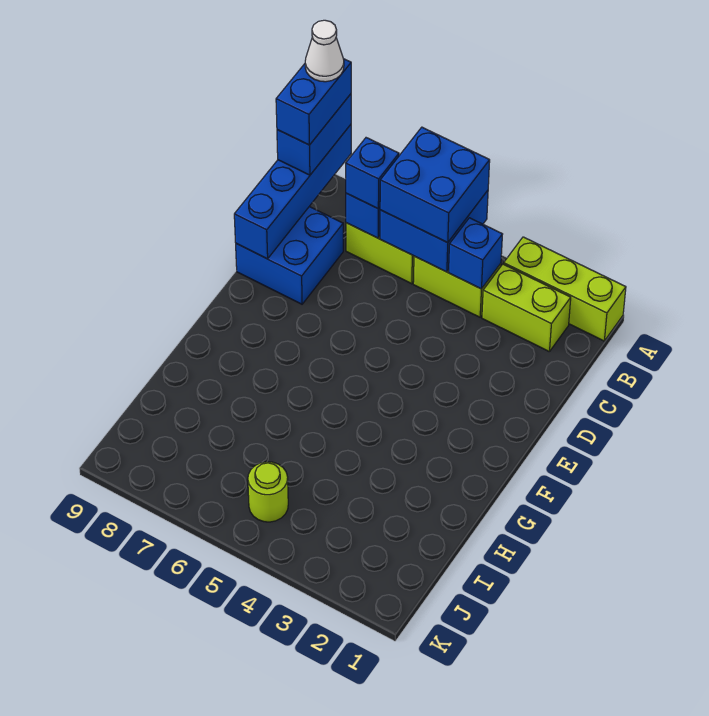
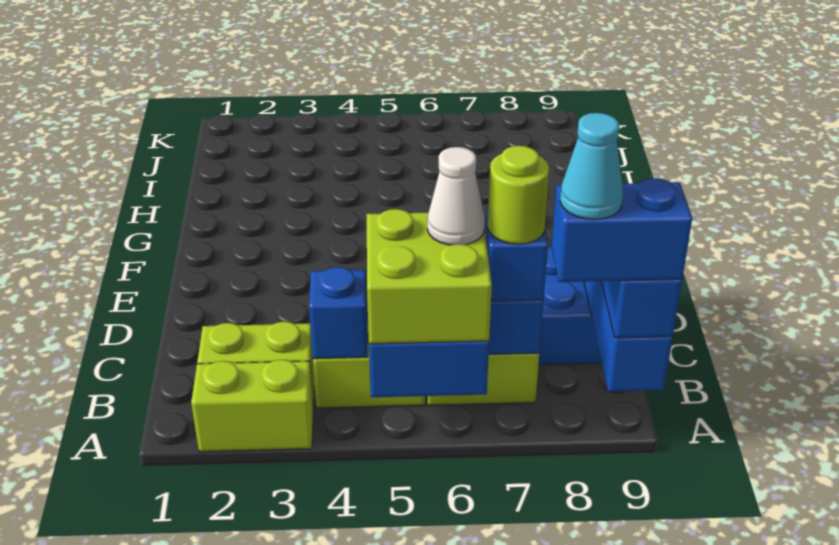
lime 1x3 brick [504,237,626,341] -> lime 1x2 brick [191,360,314,452]
blue 2x2 brick [380,127,490,243] -> lime 2x2 brick [367,209,492,344]
none -> cyan 1x1 cone [560,113,623,220]
blue 1x2 brick [276,59,351,145] -> blue 1x2 brick turned to [551,178,692,282]
white 1x1 cone [305,20,344,82] -> white 1x1 cone moved to [427,147,485,245]
lime 1x1 round brick [248,462,288,522] -> lime 1x1 round brick moved to [488,146,549,244]

